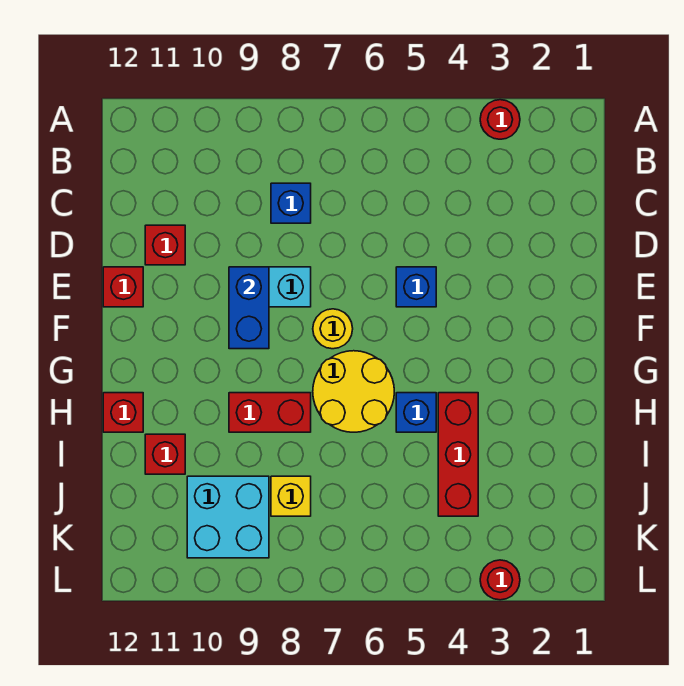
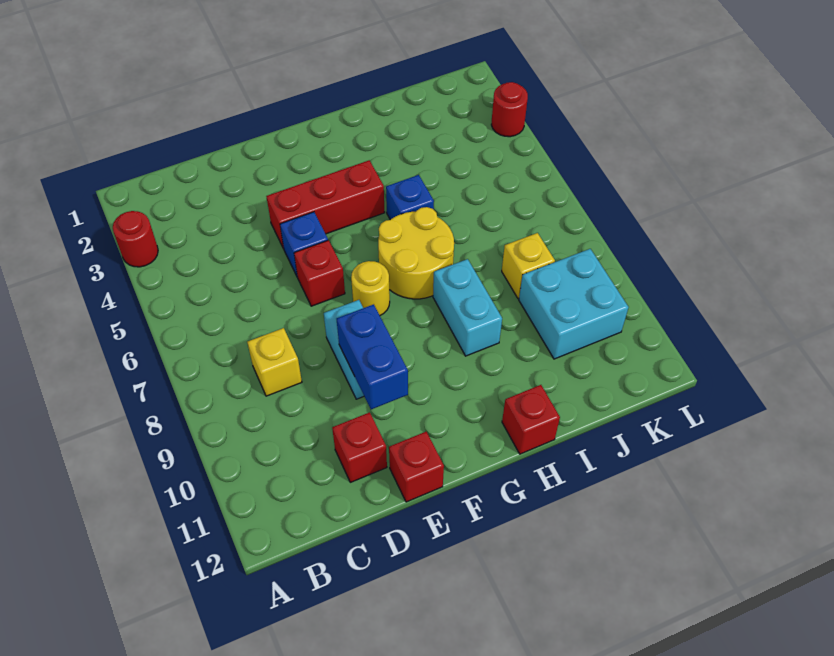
blue 1x1 brick [271,183,311,223] -> yellow 1x1 brick [247,328,302,396]
blue 1x2 brick [229,267,269,349] -> blue 1x2 brick turned to [337,304,408,409]
red 1x3 brick [438,393,478,516] -> red 1x3 brick moved to [266,160,385,249]
red 1x2 brick [229,393,311,432] -> cyan 1x2 brick [433,259,502,356]
red 1x1 brick [145,434,185,474] -> red 1x1 brick moved to [294,240,345,306]

